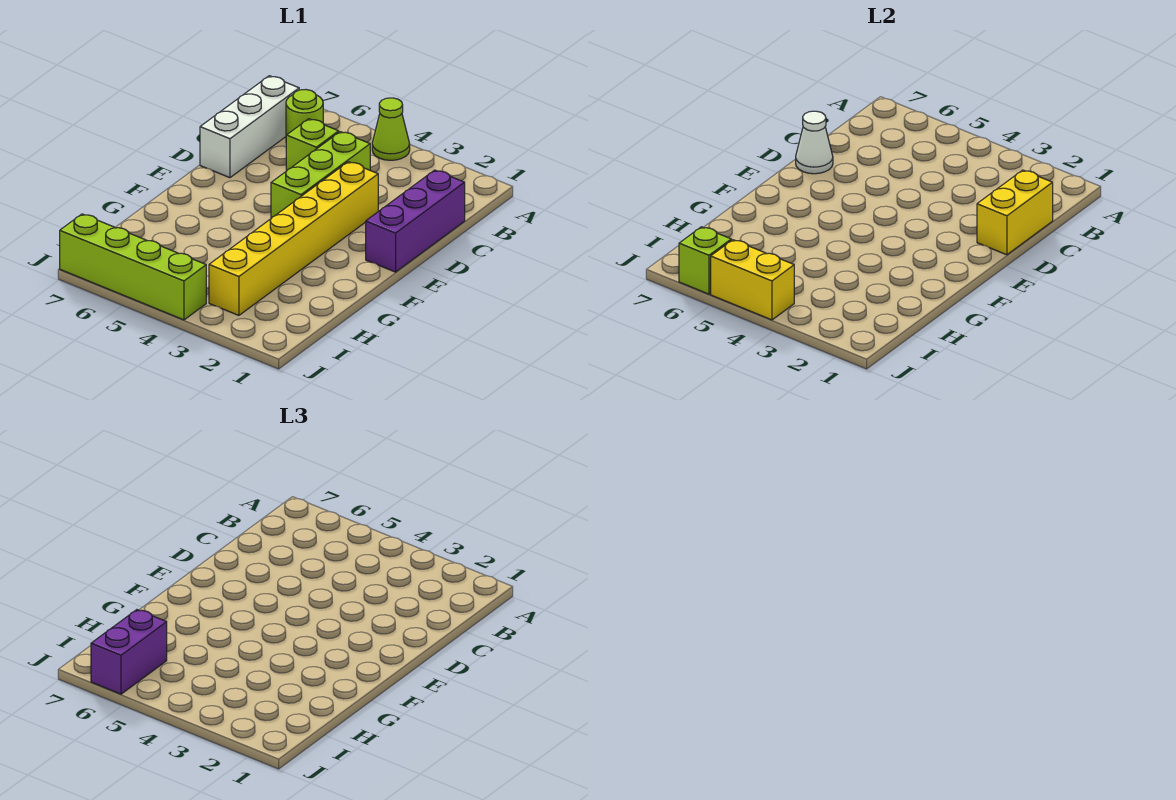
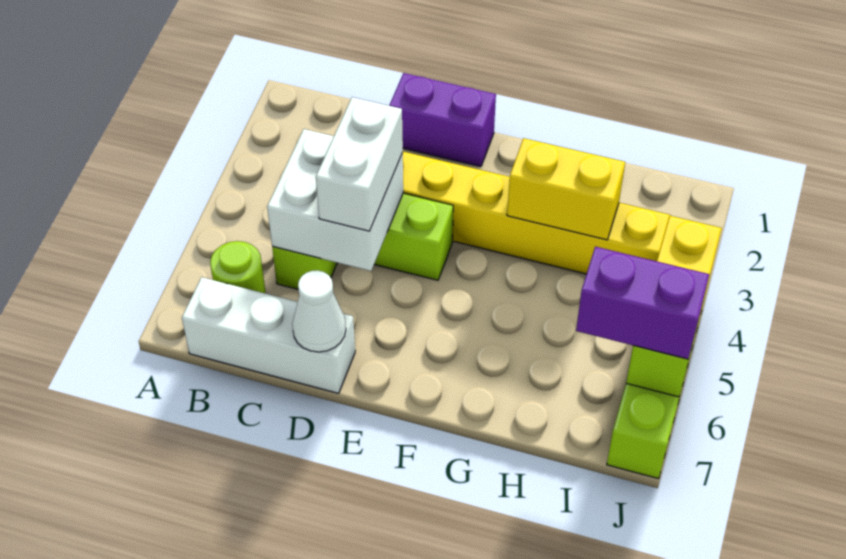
lime 1x1 cone [372,98,410,160] -> none
purple 1x3 brick [366,170,465,272] -> purple 1x2 brick [389,73,496,167]
yellow 1x2 brick [977,170,1053,255] -> yellow 1x2 brick moved to [507,138,625,240]
none -> white 2x2 brick [267,129,403,271]
none -> white 1x2 brick [316,97,403,231]

